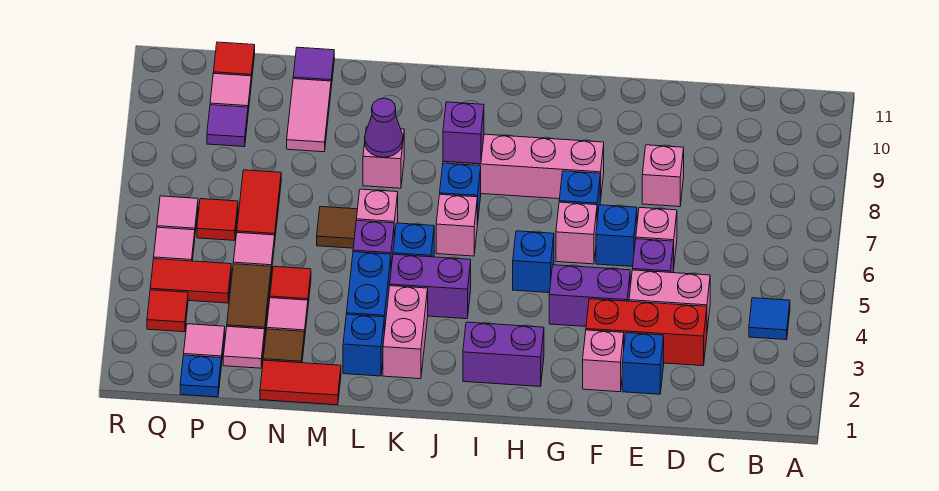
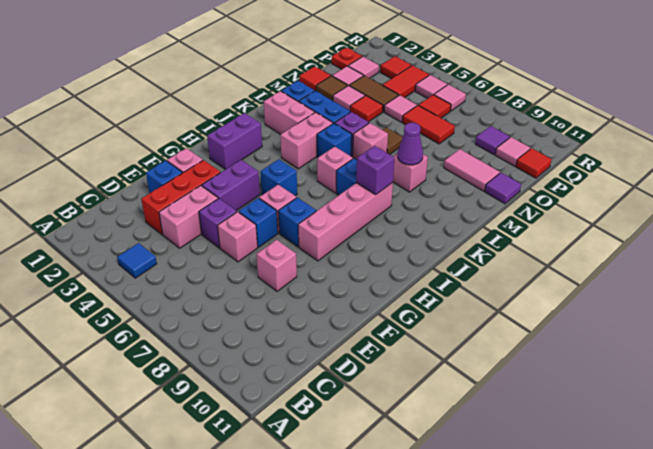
purple 1x2 brick [390,254,471,319] -> pink 1x2 brick [280,112,333,169]
red 1x2 tile [260,360,341,405] -> red 1x1 tile [299,67,330,91]
blue 1x1 plate [180,355,221,397] -> red 1x1 plate [332,48,362,69]

